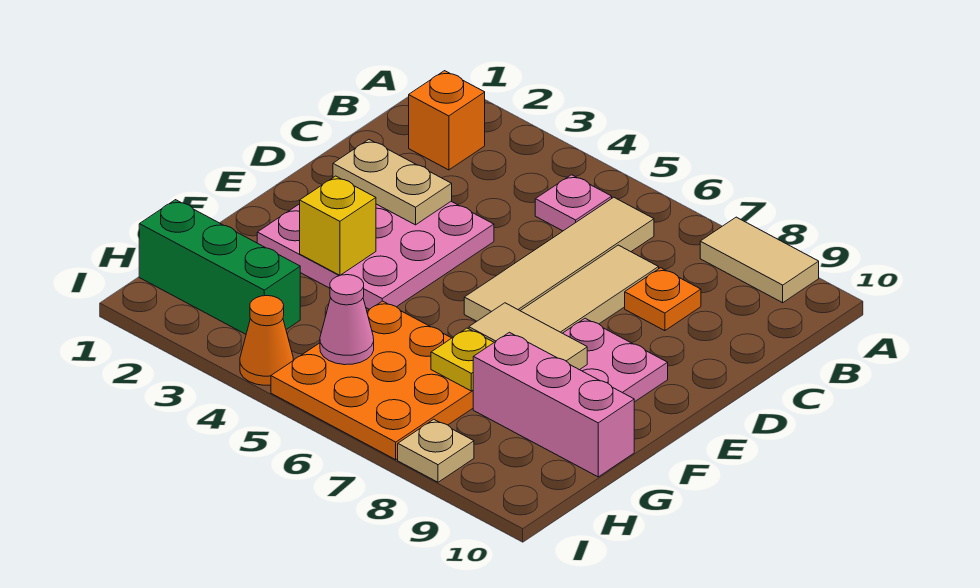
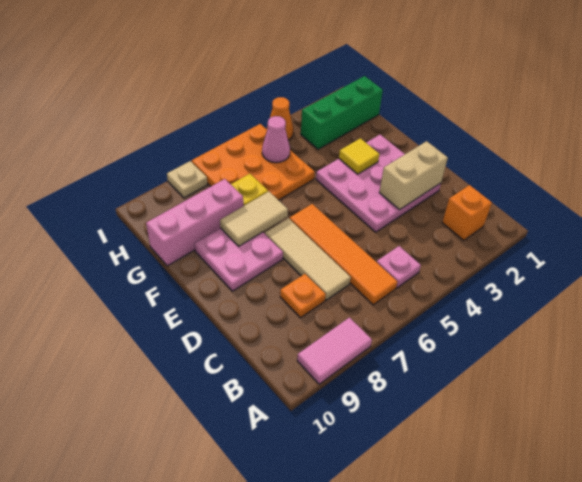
tan 1x2 tile [700,217,819,303] -> pink 1x2 tile [297,318,372,384]
tan 1x4 tile [464,197,654,321] -> orange 1x4 tile [290,204,397,305]
tan 1x2 plate [333,140,452,225] -> tan 1x2 brick [379,141,448,210]
yellow 1x1 brick [300,176,376,275] -> yellow 1x1 tile [339,138,379,174]

